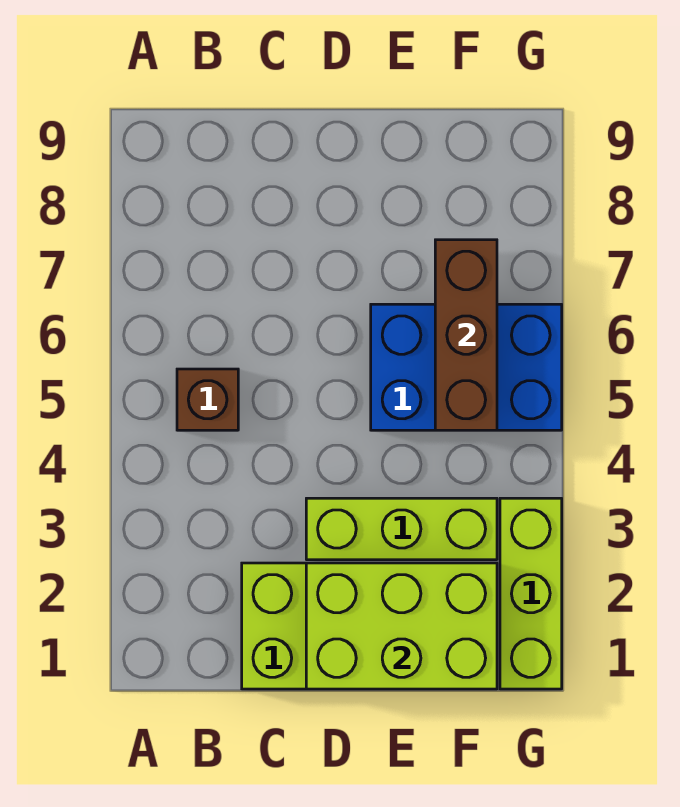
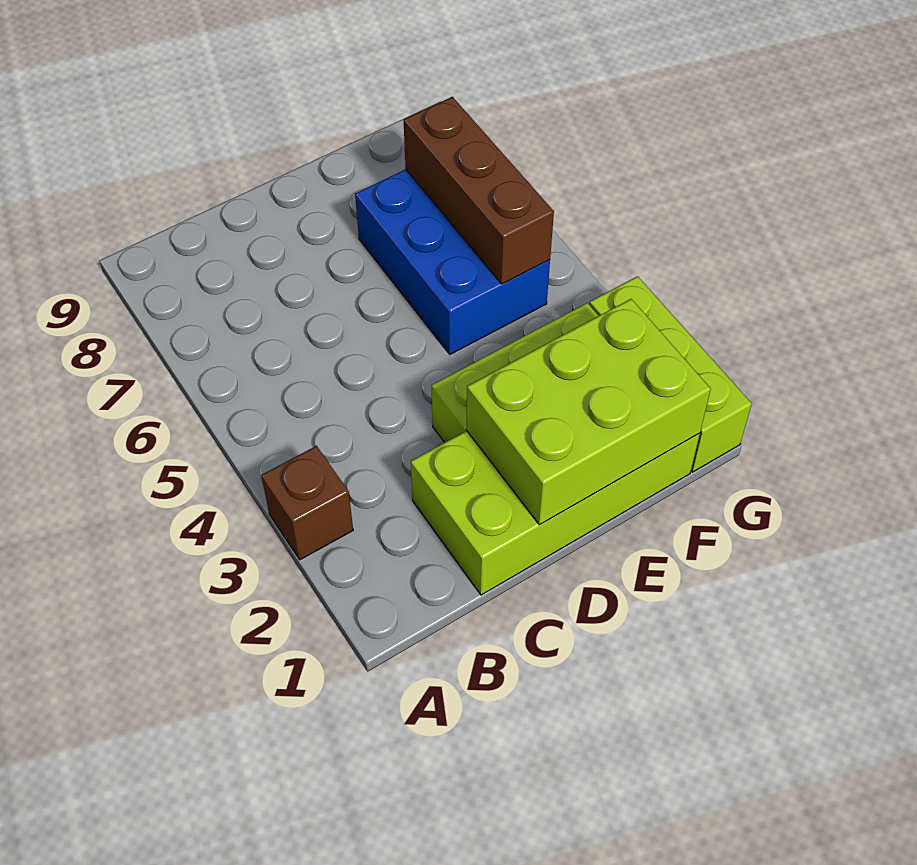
brown 1x1 brick [177,369,238,430] -> brown 1x1 brick moved to [261,446,353,560]
blue 2x3 brick [371,304,562,430] -> blue 2x3 brick turned to [355,169,550,354]

